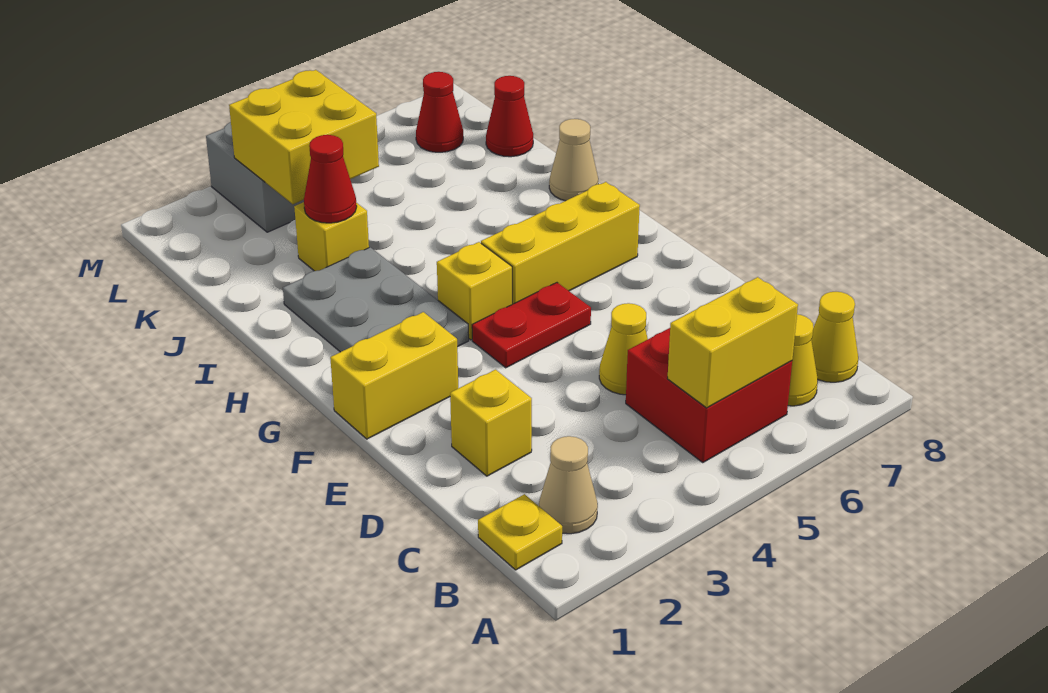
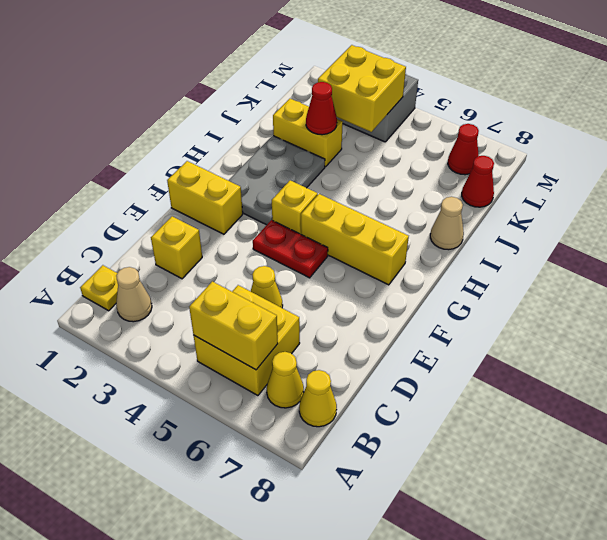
red 2x2 brick [626,328,792,462] -> yellow 2x2 brick [194,285,300,396]
yellow 1x1 brick [294,202,369,271] -> yellow 1x2 brick [273,99,343,167]

